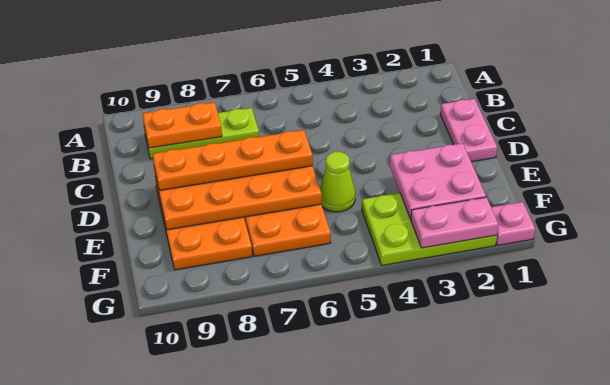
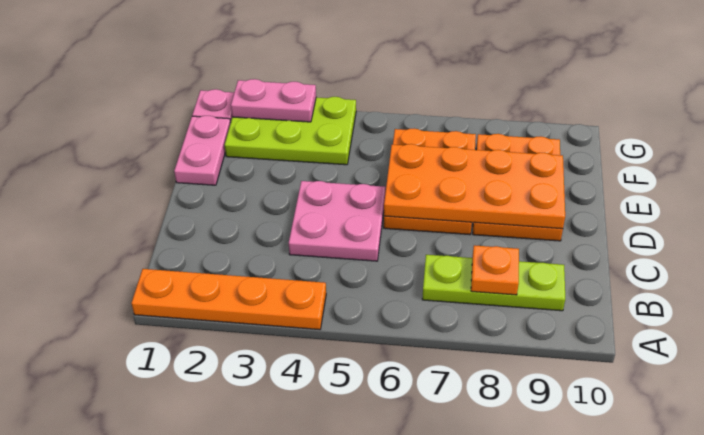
orange 1x2 plate [143,102,222,148] -> orange 1x1 plate [471,245,519,295]
pink 1x2 plate [440,99,497,162] -> pink 1x2 plate moved to [174,116,231,185]
orange 1x4 plate [153,130,313,190] -> orange 1x4 plate moved to [131,269,326,330]
pink 2x2 plate [390,143,486,219] -> pink 2x2 plate moved to [289,181,386,261]
lime 1x1 cone [320,152,355,212] -> none

